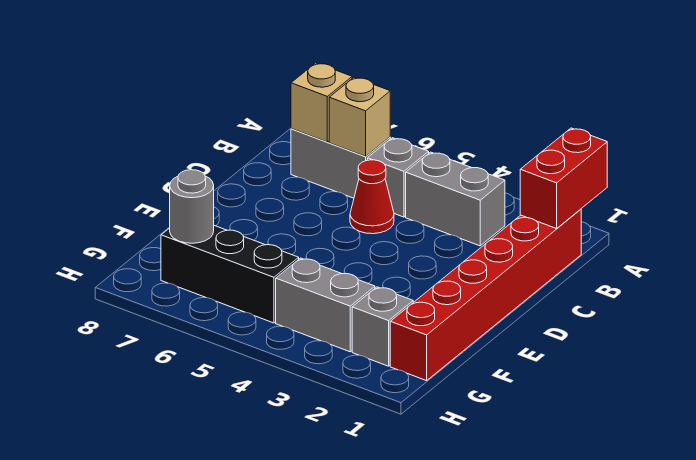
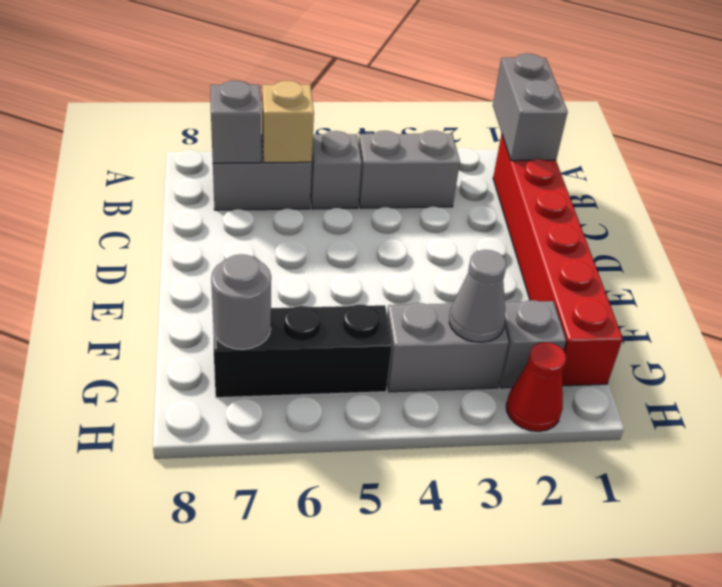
red 1x2 brick [520,128,607,229] -> grey 1x2 brick [493,53,568,161]
tan 1x1 brick [291,63,352,142] -> grey 1x1 brick [211,81,261,163]
red 1x1 cone [350,160,394,234] -> red 1x1 cone moved to [506,342,566,431]
none -> grey 1x1 cone [449,250,507,342]

